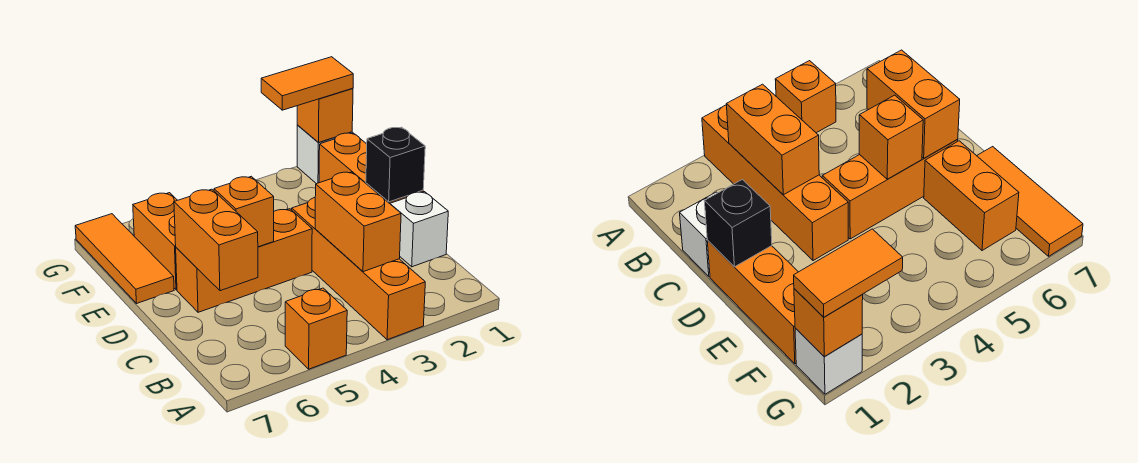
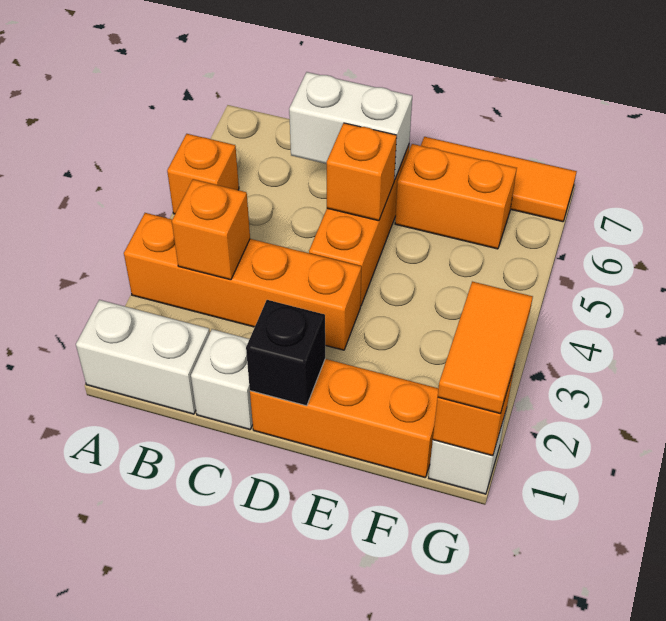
none -> white 1x2 brick [76,300,210,414]
orange 1x2 brick [315,172,401,272] -> orange 1x1 brick [172,179,250,280]
orange 1x2 brick [174,189,258,291] -> white 1x2 brick [289,72,412,180]

